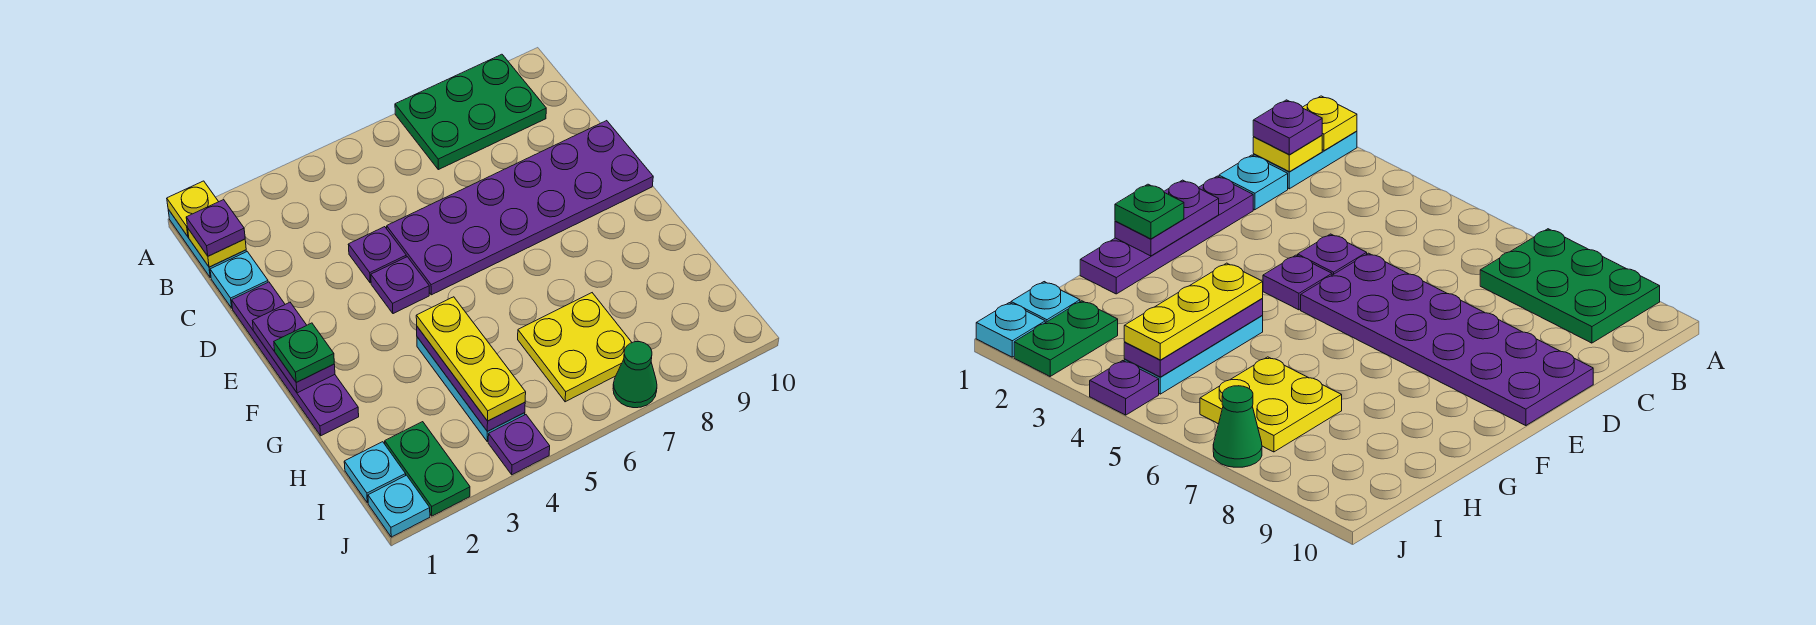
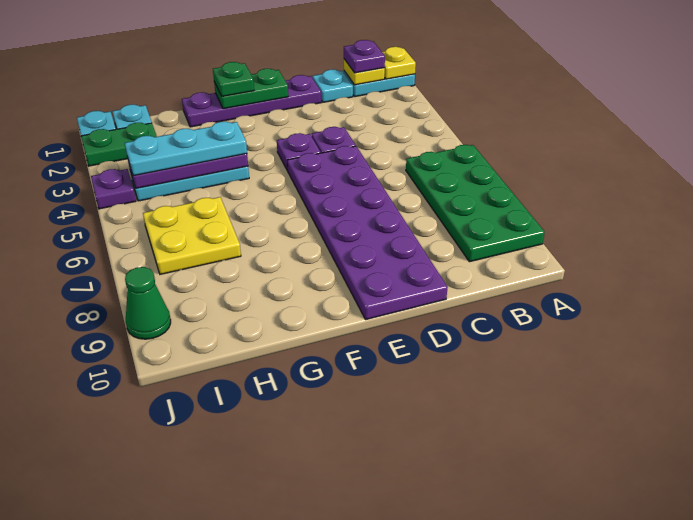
green 2x3 plate [395,54,546,170] -> green 2x4 plate [406,145,545,262]
purple 1x2 plate [253,302,335,393] -> green 1x2 plate [214,69,288,109]
yellow 1x3 plate [416,297,526,421] -> cyan 1x3 plate [125,121,247,176]
green 1x1 cone [613,342,657,408] -> green 1x1 cone moved to [125,267,171,339]

